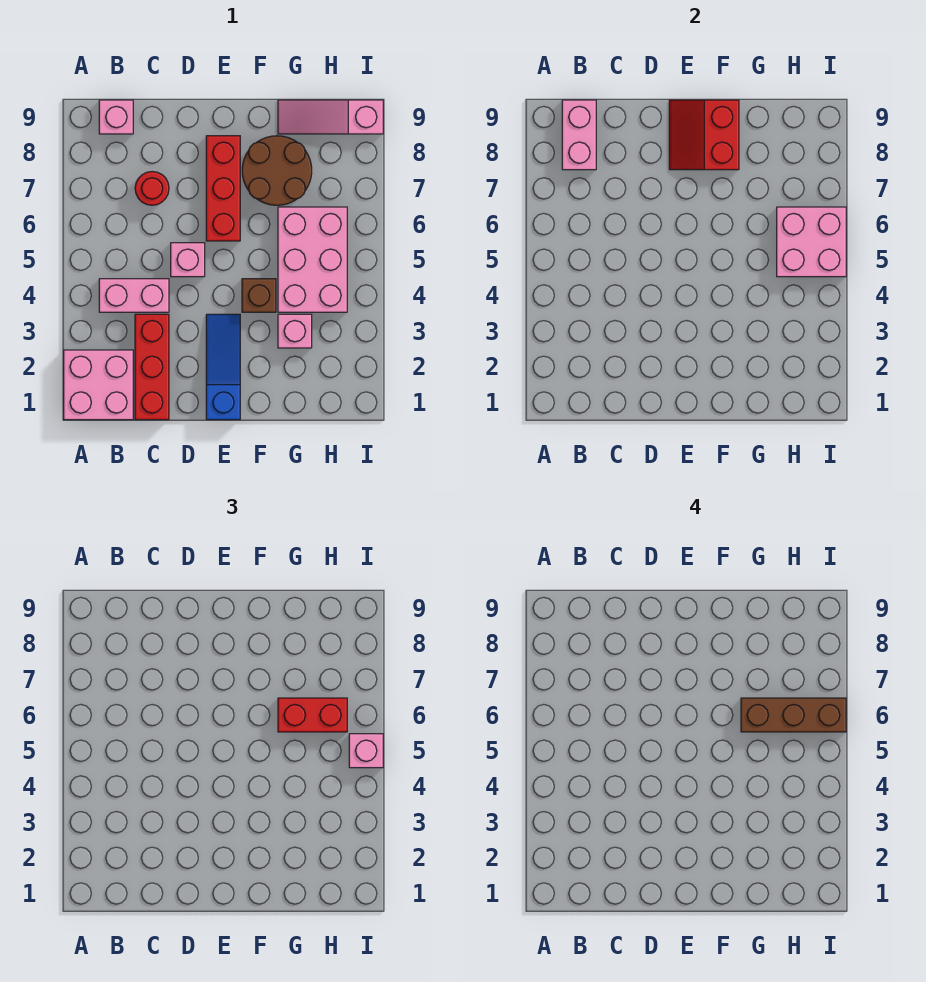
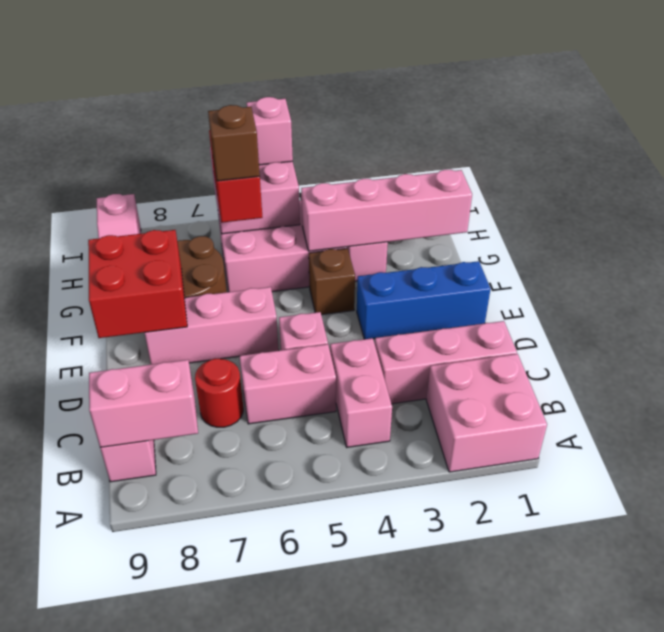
red 1x3 brick [135,314,169,420] -> pink 1x3 brick [375,321,517,404]
none -> pink 1x2 brick [240,344,336,424]
blue 1x3 slope [206,314,240,420] -> blue 1x3 brick [357,261,491,339]
red 1x3 brick [206,136,240,241] -> pink 1x3 brick [145,287,279,364]
red 2x2 slope [669,100,739,170] -> red 2x2 brick [88,230,187,338]
none -> pink 1x4 brick [301,170,472,251]
brown 1x3 brick [741,698,846,732] -> brown 1x1 brick [208,105,260,181]

